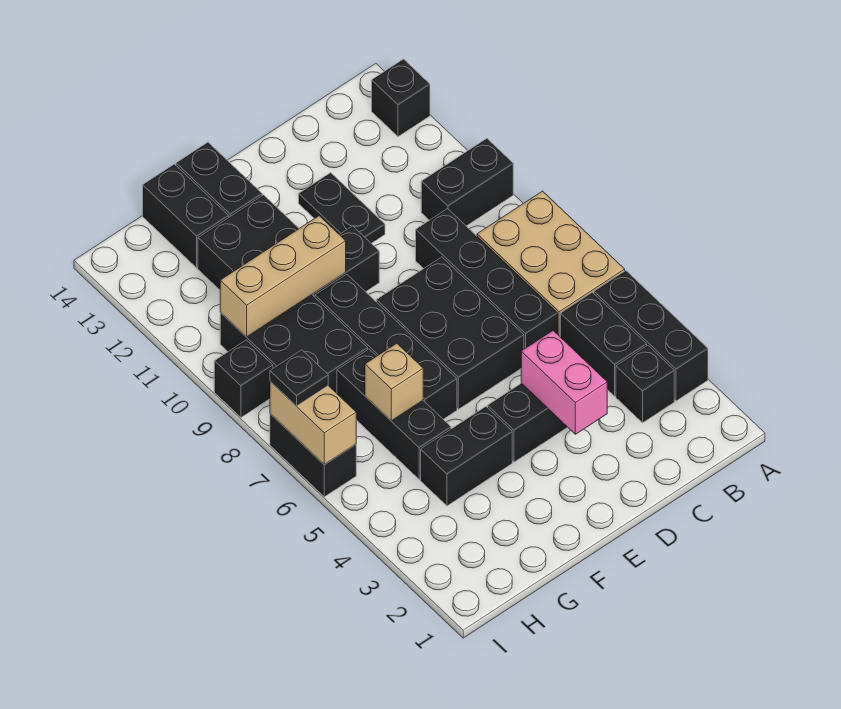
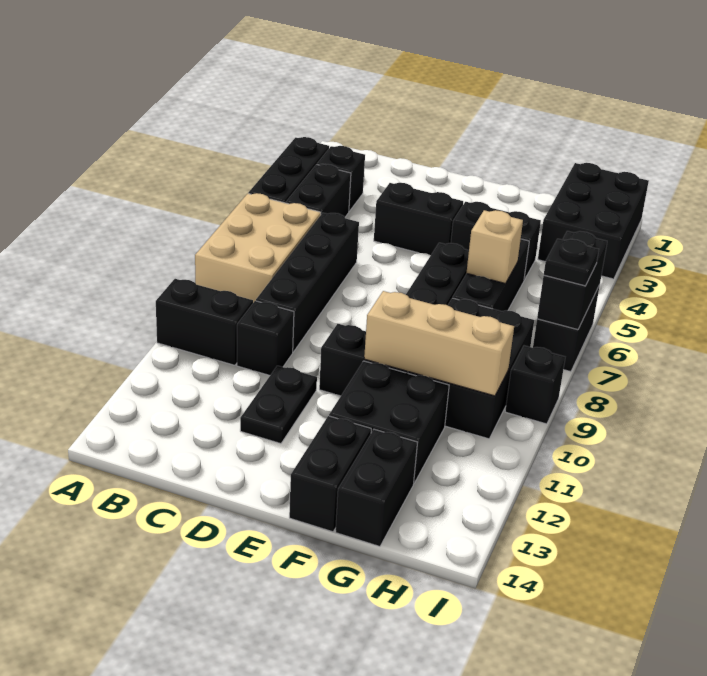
black 1x1 brick [372,59,430,137] -> black 1x1 brick moved to [237,301,294,375]
pink 1x2 brick [521,331,607,434] -> none
black 2x3 brick [376,257,524,409] -> black 2x3 brick moved to [538,163,649,279]
tan 1x2 brick [270,382,356,465] -> black 1x2 brick [537,231,607,330]

